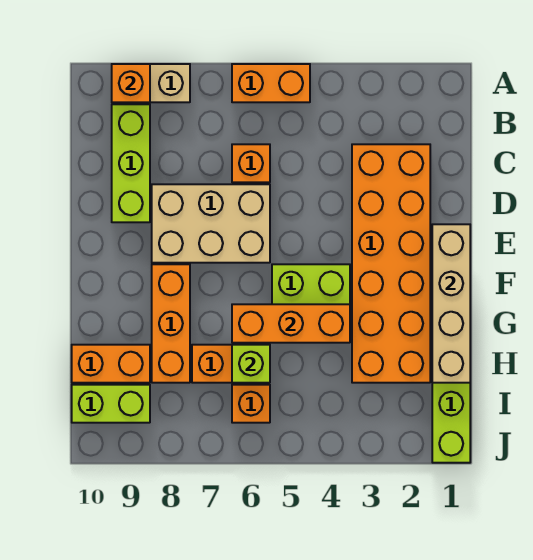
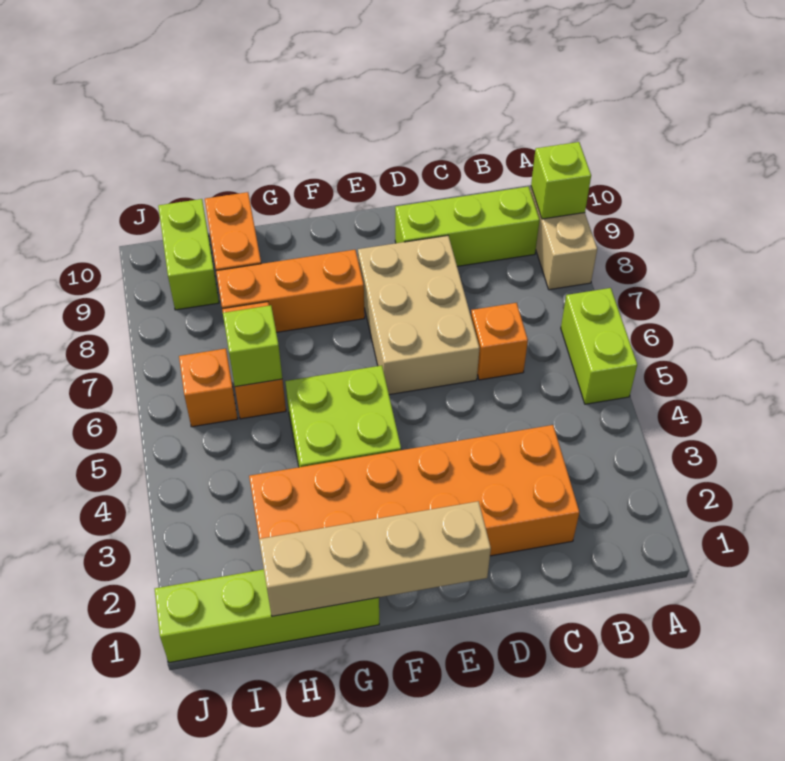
orange 1x2 brick [232,64,310,102] -> lime 1x2 brick [561,288,637,404]
orange 1x1 brick [112,64,150,102] -> lime 1x1 brick [531,142,591,219]
orange 1x3 brick [232,304,350,343] -> none

